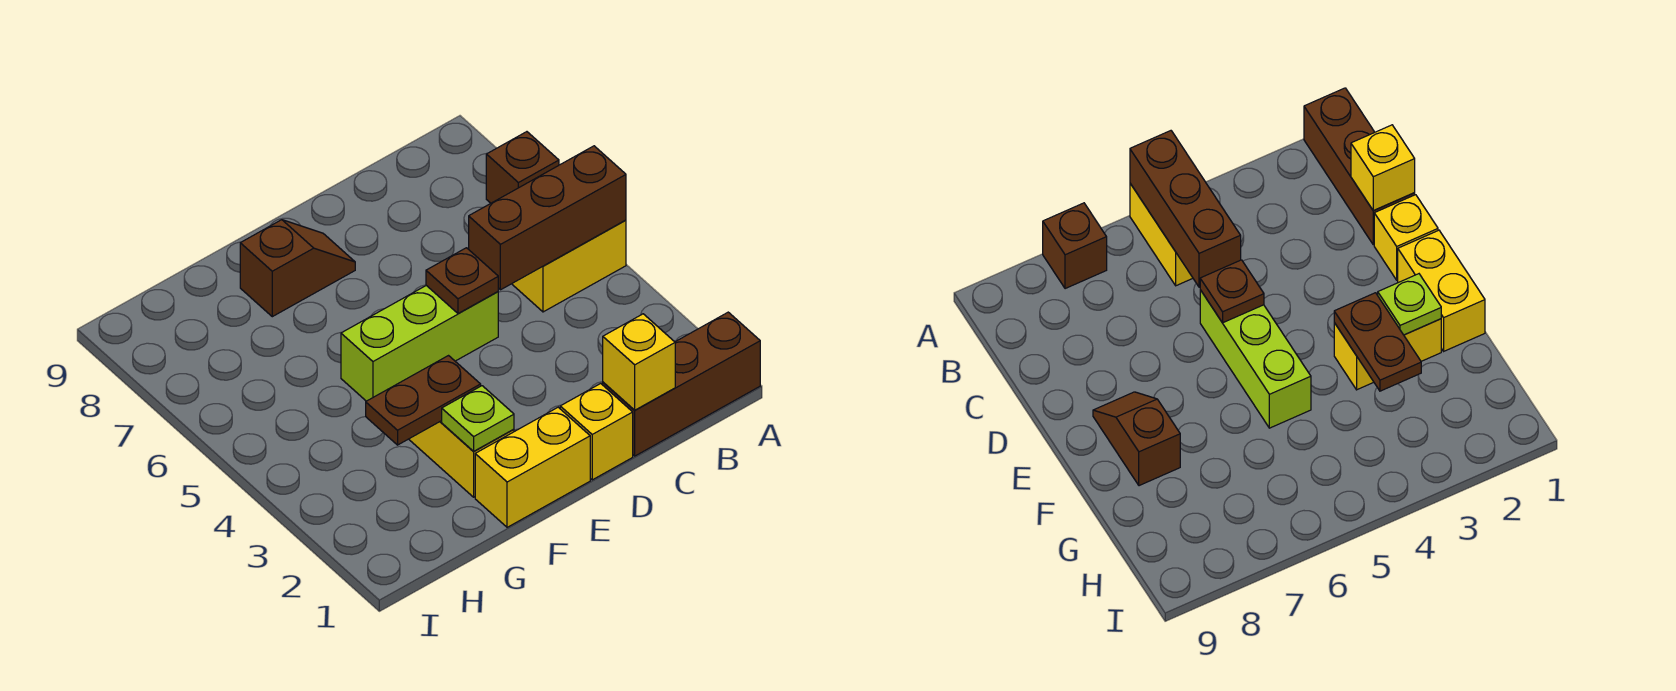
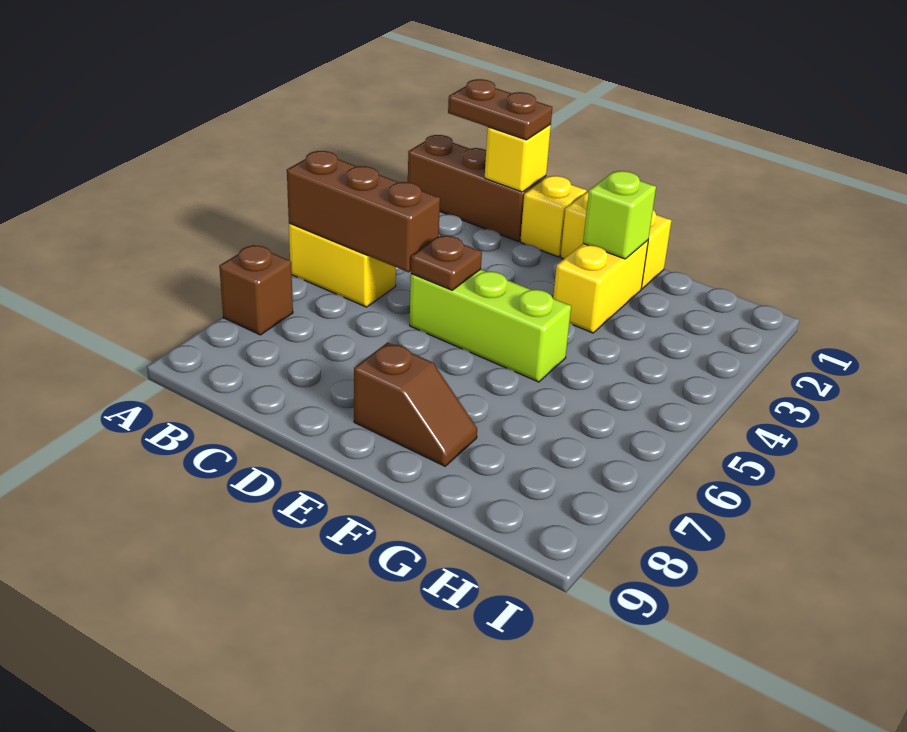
brown 1x2 slope [240,220,355,317] -> brown 1x2 slope turned to [354,342,477,466]
lime 1x1 plate [442,386,514,451] -> lime 1x1 brick [583,171,656,259]
brown 1x2 plate [366,356,481,445] -> brown 1x2 plate moved to [448,79,552,140]

